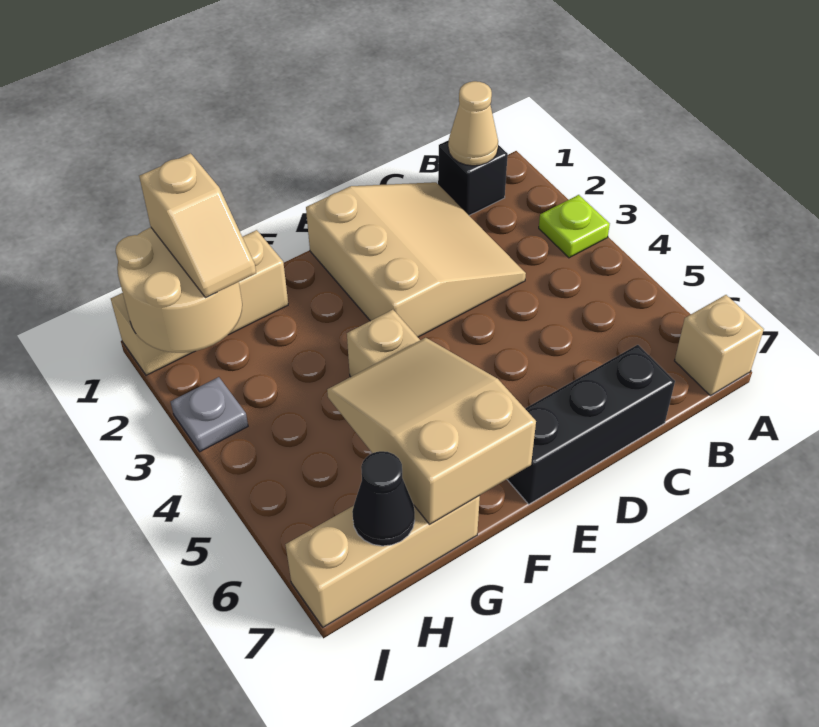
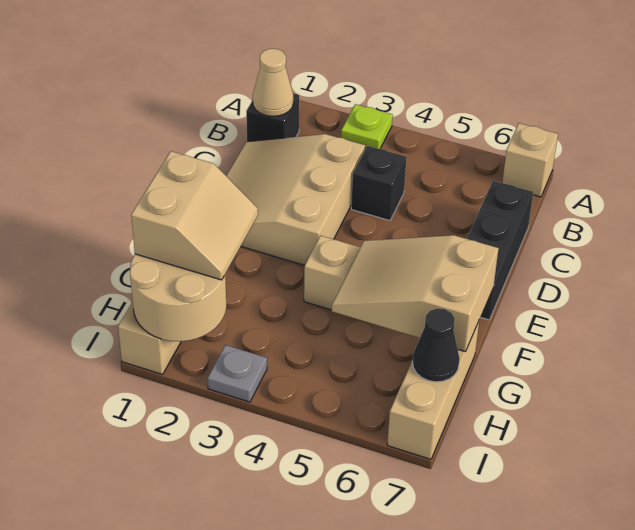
tan 3x3 slope [306,182,526,337] -> tan 3x3 slope turned to [226,134,365,265]
none -> black 1x1 brick [351,146,407,221]
tan 1x2 slope [139,153,256,298] -> tan 2x2 slope [131,151,258,280]

